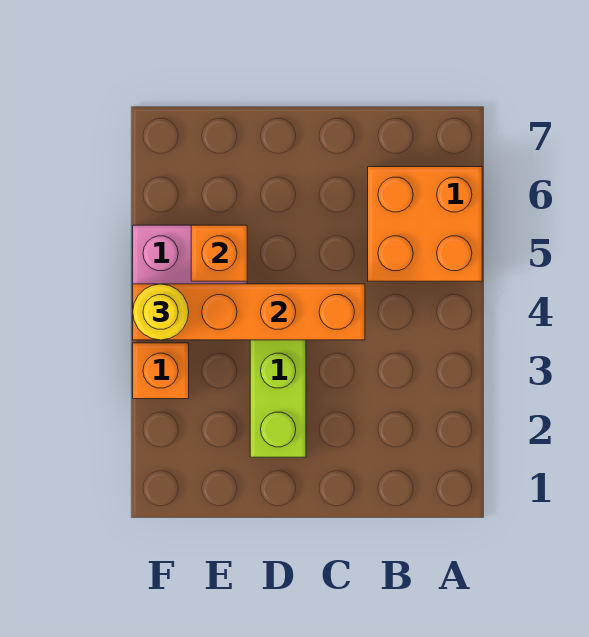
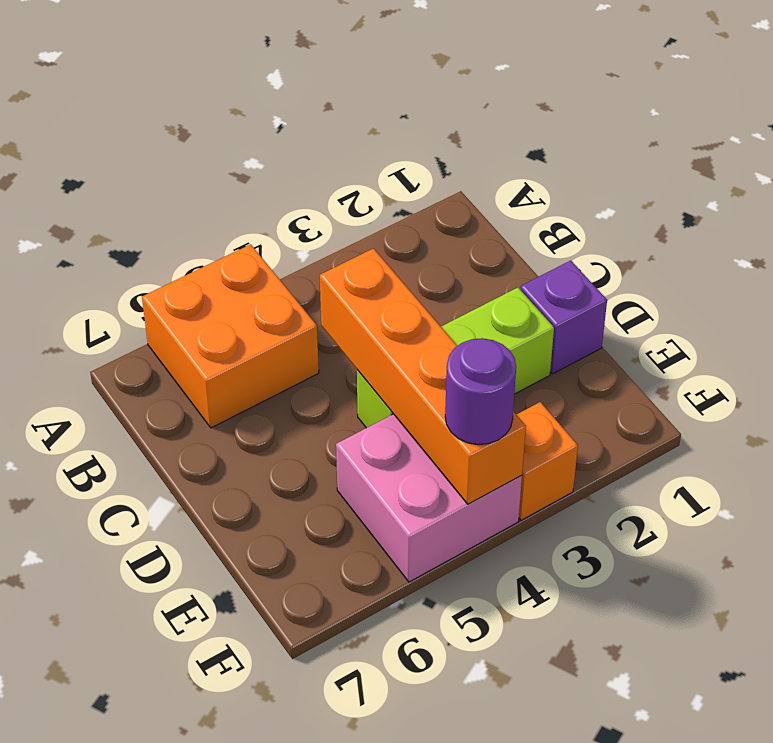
none -> purple 1x1 brick [520,261,607,374]
orange 1x1 brick [191,225,247,281] -> none
yellow 1x1 round brick [133,284,189,340] -> purple 1x1 round brick [445,338,516,445]

